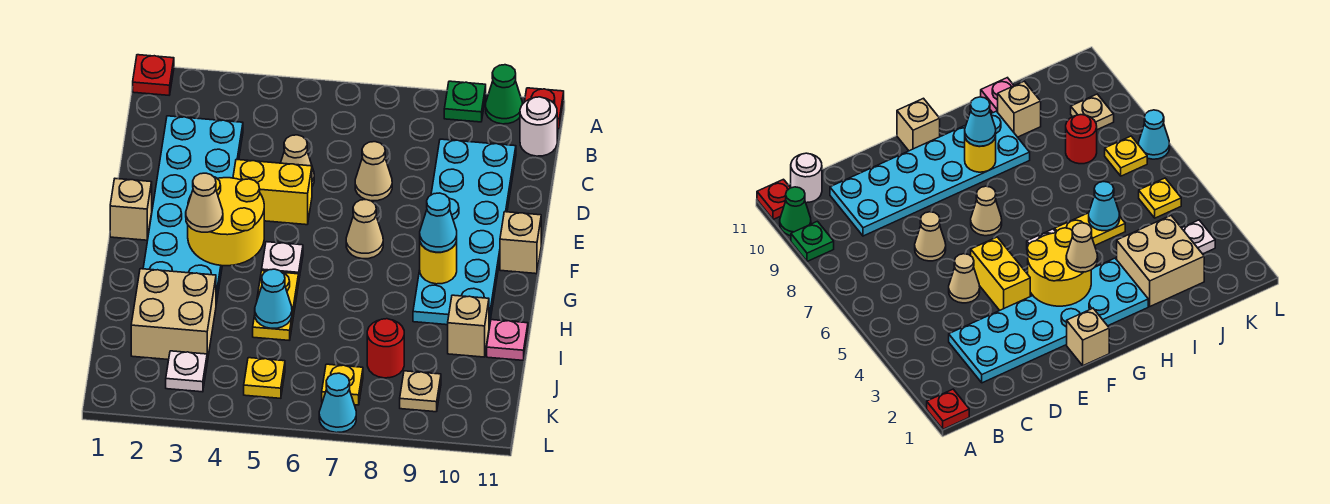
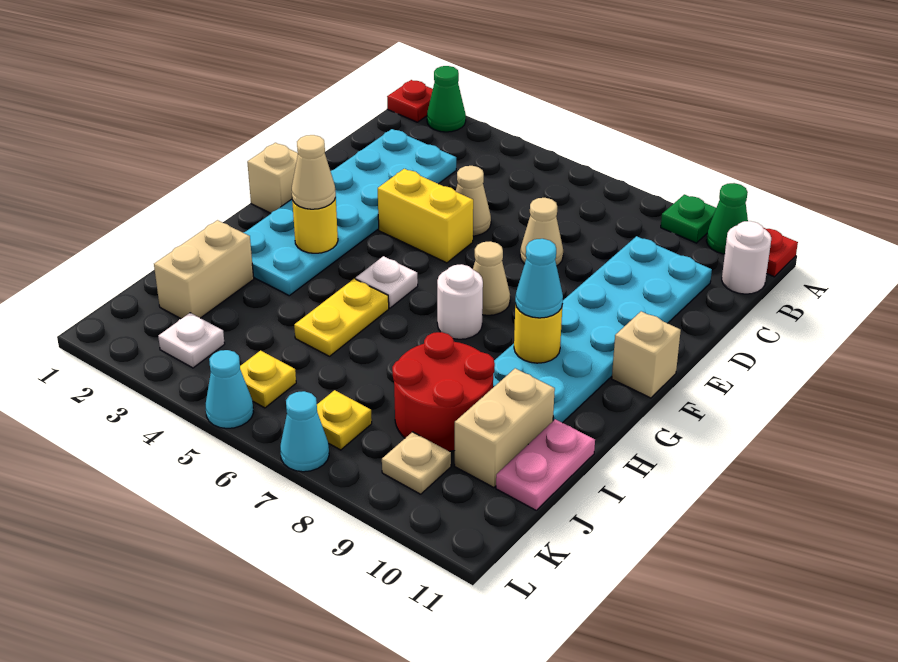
none -> green 1x1 cone [427,66,466,132]
yellow 2x2 round brick [188,177,264,266] -> yellow 1x1 round brick [292,198,338,253]
none -> white 1x1 round brick [437,264,483,339]
tan 2x2 brick [131,269,216,362] -> tan 1x2 brick [154,220,254,319]
cyan 1x1 cone [255,269,292,328] -> cyan 1x1 cone moved to [205,350,254,428]
tan 1x1 brick [448,295,489,357] -> tan 1x2 brick [455,368,555,488]
pink 1x1 plate [487,320,528,360] -> pink 1x2 plate [496,419,595,510]
red 1x1 round brick [367,319,404,378] -> red 2x2 round brick [392,332,495,451]

